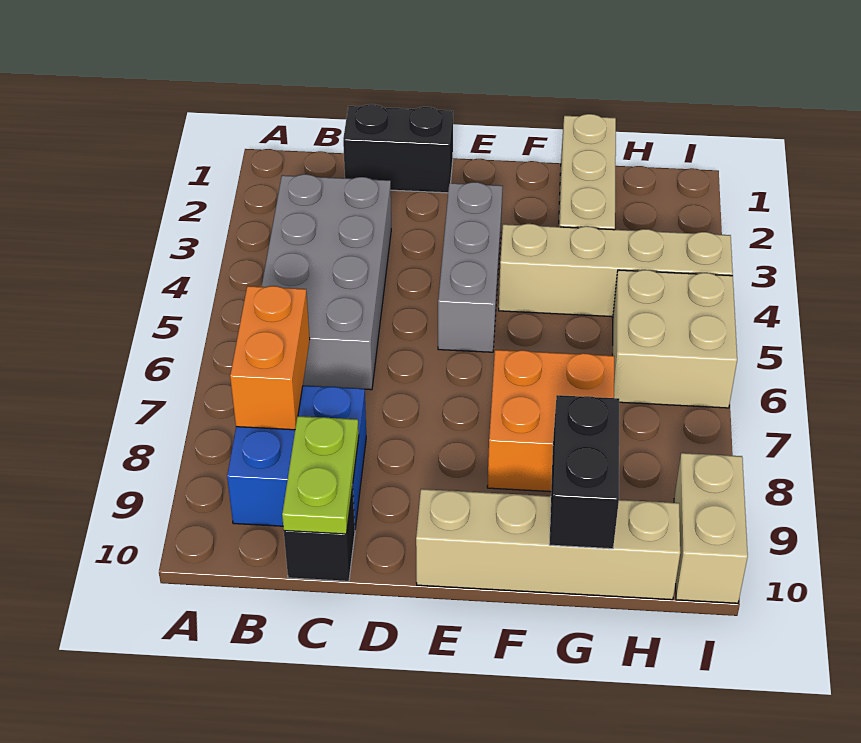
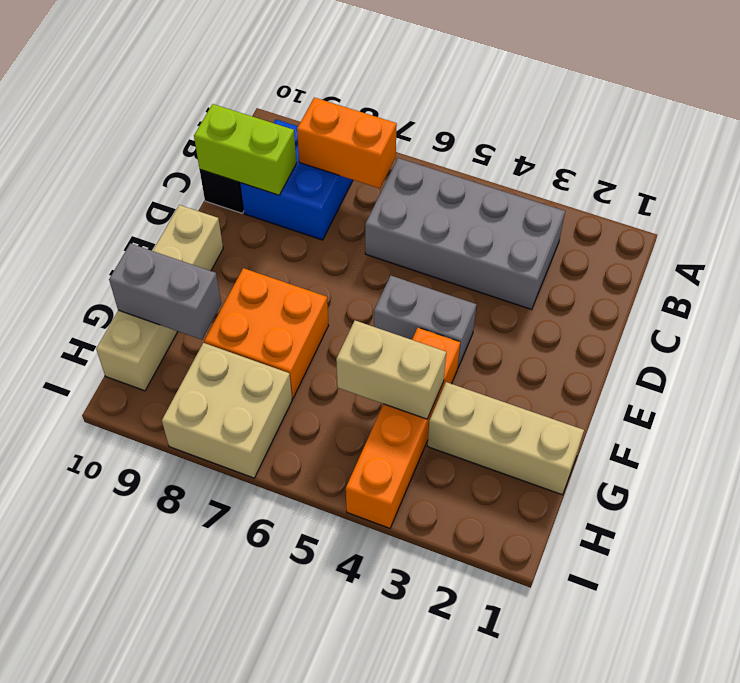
black 1x2 brick [343,104,453,193] -> none
lime 1x2 plate [282,416,359,534] -> lime 1x2 brick [194,104,296,195]
grey 1x3 brick [438,182,503,352] -> grey 1x2 brick [374,276,476,367]
tan 1x4 brick [499,224,733,317] -> orange 1x4 brick [346,328,460,528]
black 1x2 brick [549,395,619,549] -> grey 1x2 brick [109,243,221,340]
tan 2x2 brick [612,270,737,408] -> tan 2x2 brick moved to [162,343,292,478]
tan 1x2 brick [674,453,748,603] -> tan 1x2 brick moved to [336,321,446,419]

